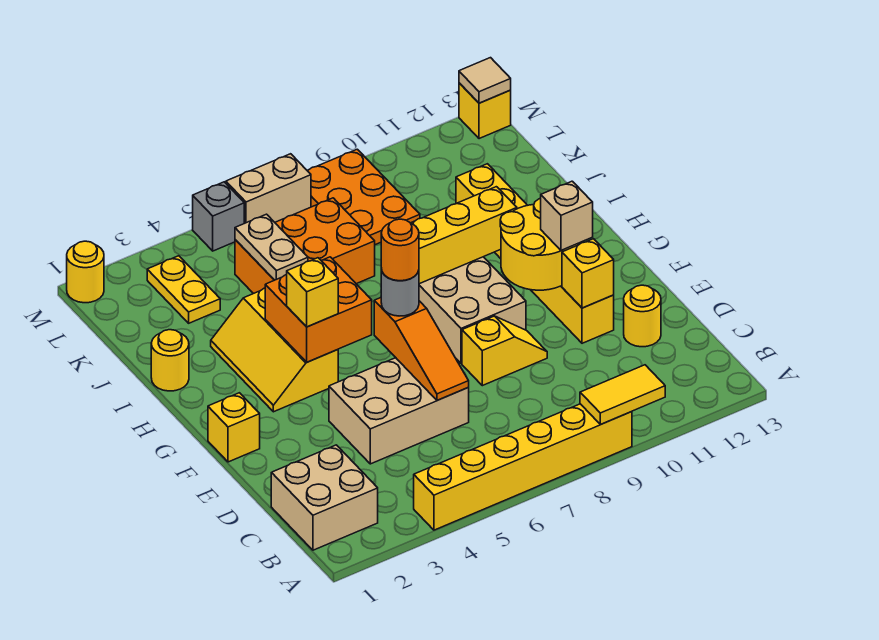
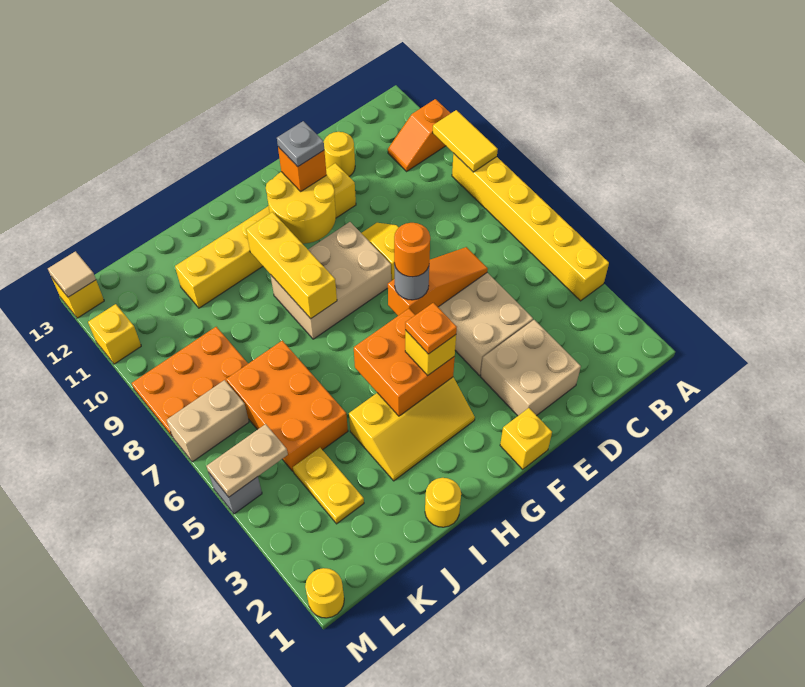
none -> orange 1x2 slope [388,99,451,171]
tan 2x2 brick [271,445,378,550] -> tan 2x2 brick moved to [480,320,581,416]
yellow 1x1 brick [562,239,614,308] -> yellow 1x1 brick moved to [88,304,141,364]
tan 1x1 brick [541,181,593,250] -> orange 1x1 brick [278,147,327,191]
none -> grey 1x1 plate [277,121,324,167]
none -> orange 1x1 plate [405,303,457,354]
tan 1x2 plate [235,214,308,280] -> tan 1x2 plate moved to [206,424,288,497]
yellow 1x2 plate [147,256,220,323] -> yellow 1x2 plate turned to [293,448,364,524]
tan 1x2 brick [226,154,311,223] -> tan 1x2 brick turned to [167,380,249,462]

